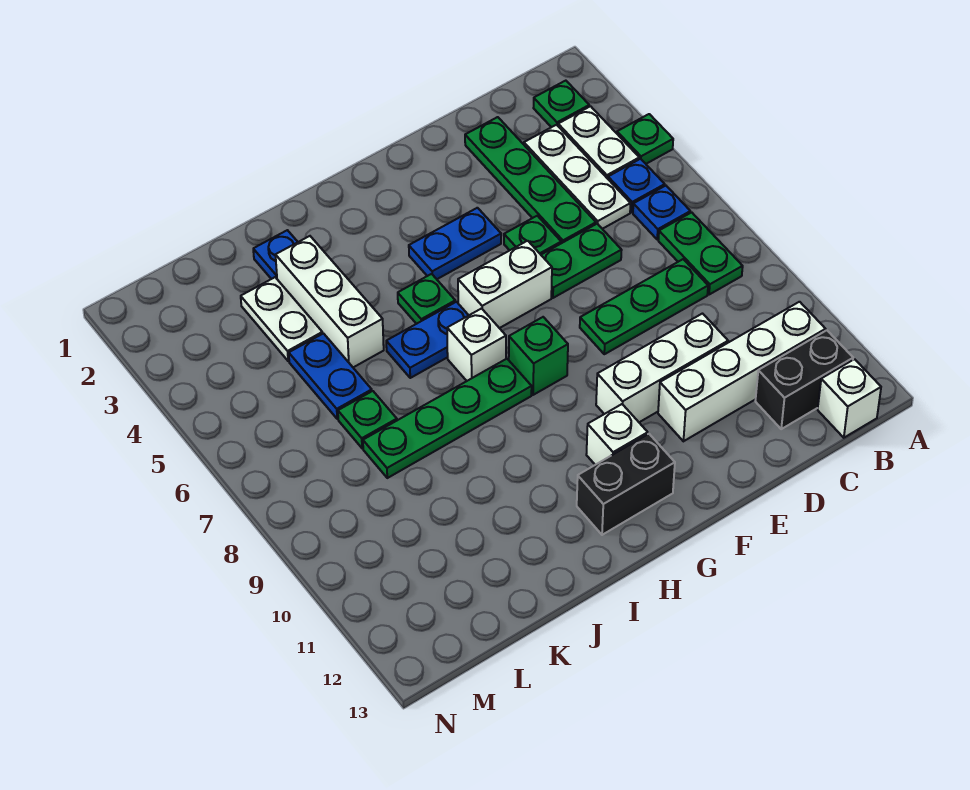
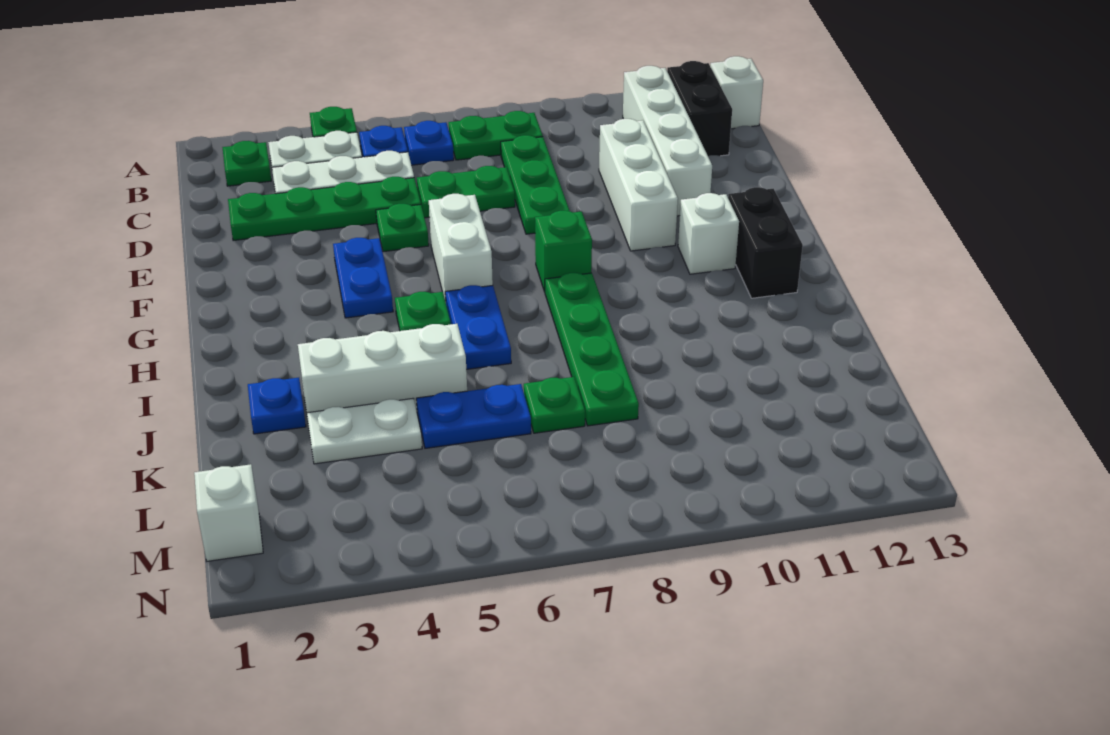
green 1x2 plate [541,224,622,298] -> green 1x2 plate turned to [417,166,515,218]
white 1x1 brick [447,309,506,381] -> white 1x1 brick moved to [194,464,263,561]

